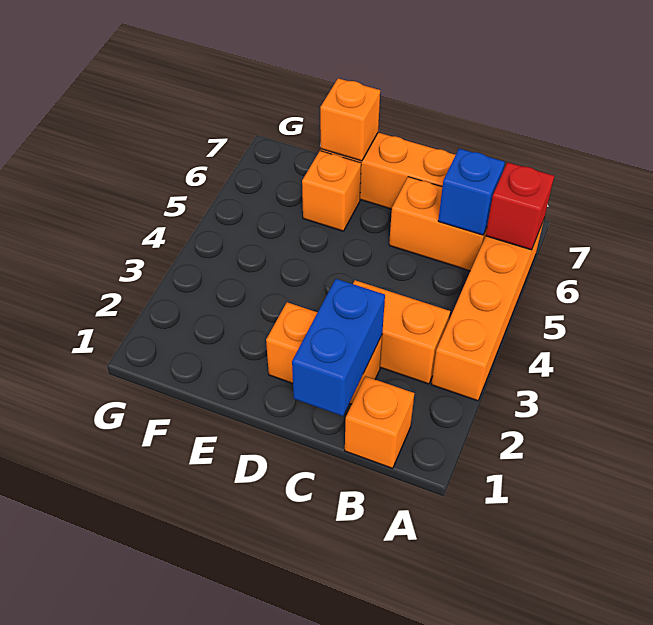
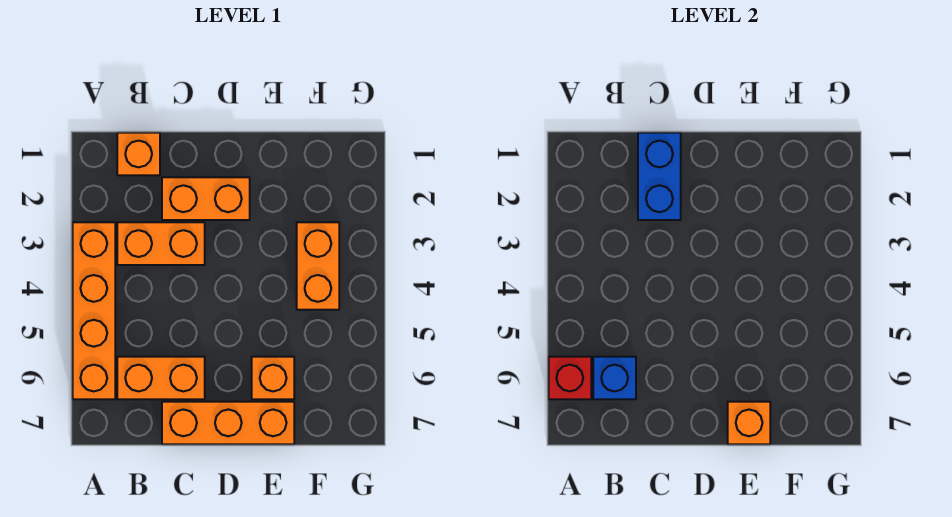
none -> orange 1x2 brick [297,222,339,310]

